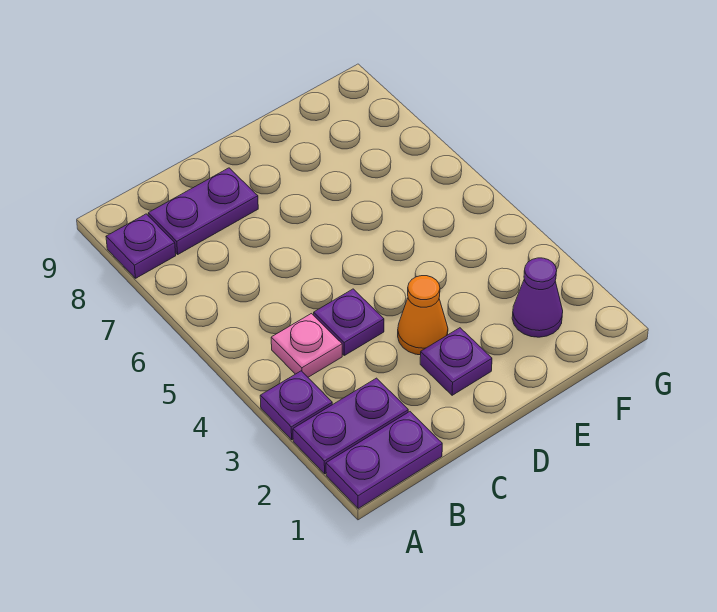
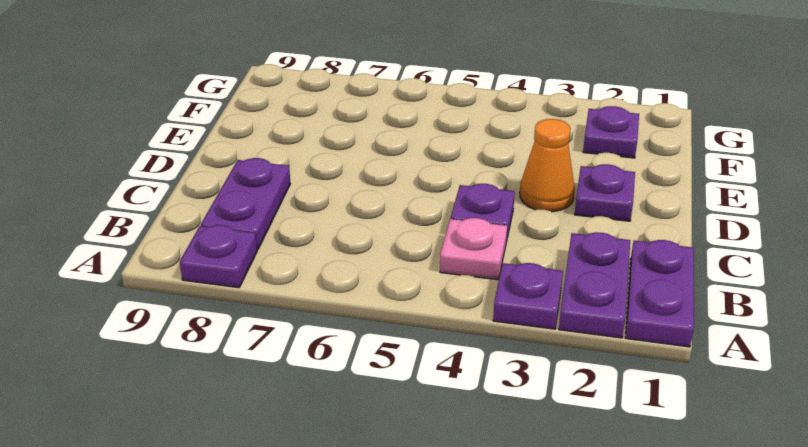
purple 1x1 cone [512,258,563,337] -> purple 1x1 plate [583,106,639,158]

